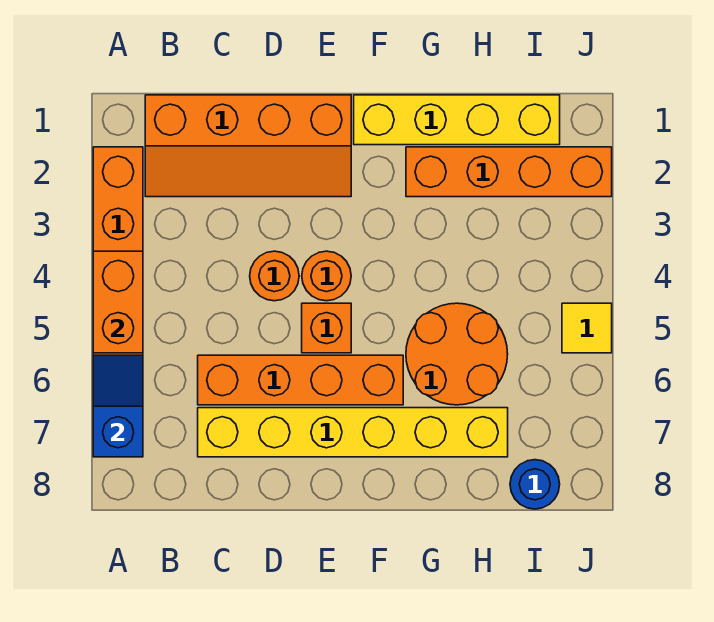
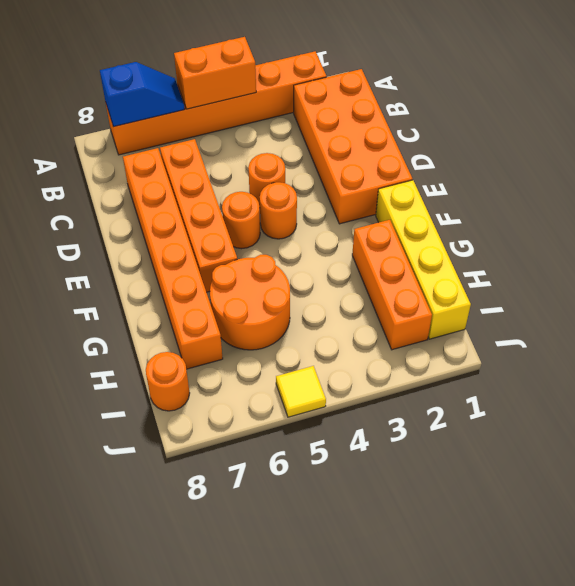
orange 2x4 slope [145,95,351,197] -> orange 2x4 brick [294,69,412,224]
yellow 1x6 brick [198,408,508,457] -> orange 1x6 brick [123,148,223,369]
orange 1x1 brick [302,303,351,353] -> orange 1x1 round brick [222,192,260,249]
orange 1x4 brick [406,147,612,197] -> orange 1x3 brick [352,220,432,350]
blue 1x1 round brick [510,460,560,509] -> orange 1x1 round brick [146,352,190,411]

